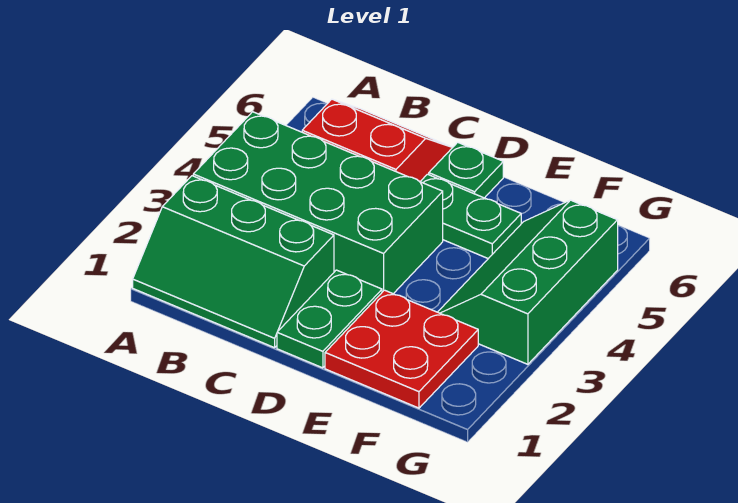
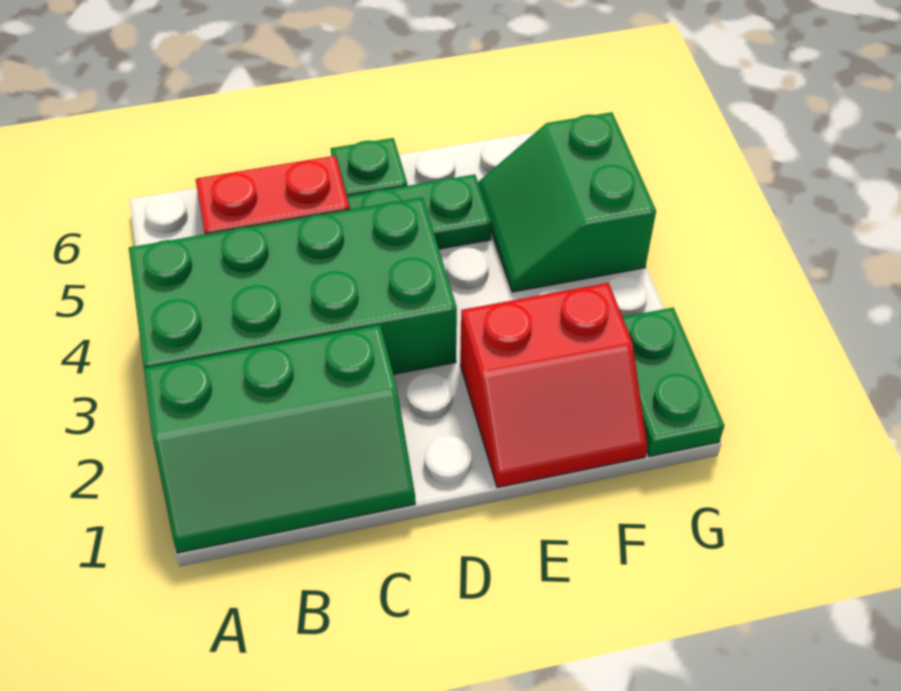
green 1x2 plate [277,270,382,368] -> green 1x2 plate moved to [623,308,724,457]
red 2x2 plate [325,290,478,408] -> red 2x2 slope [460,283,647,488]
green 2x3 slope [438,200,618,364] -> green 2x2 slope [478,112,656,292]

